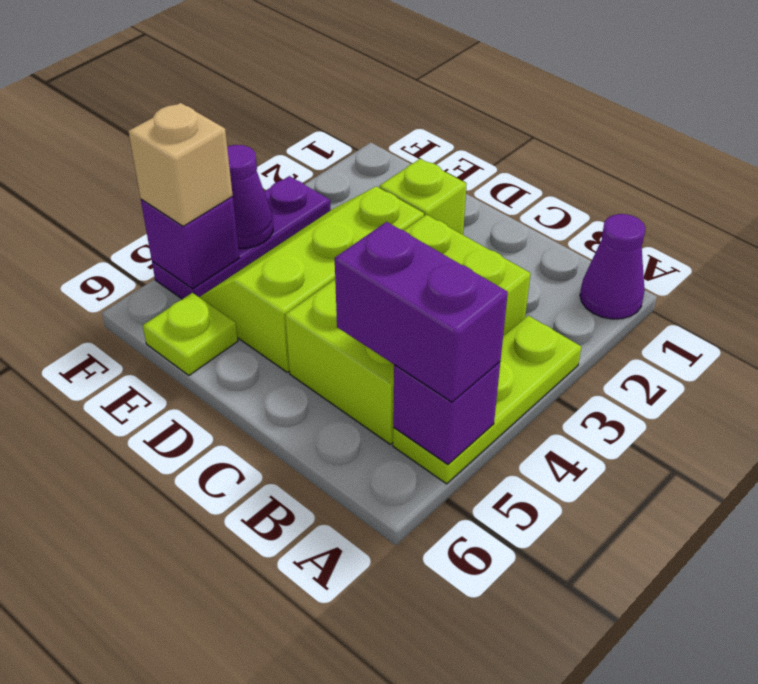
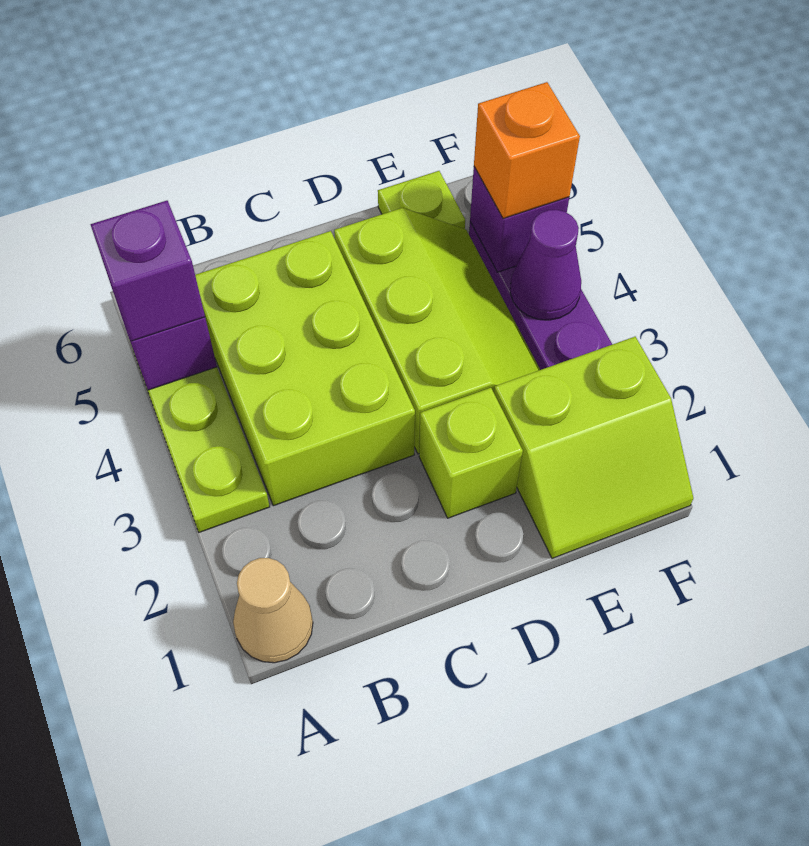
purple 1x1 cone [580,214,645,319] -> tan 1x1 cone [233,558,313,663]
purple 1x2 brick [335,222,508,402] -> purple 1x1 brick [91,201,205,341]
none -> lime 2x2 slope [494,337,693,558]
tan 1x1 brick [128,103,233,226] -> orange 1x1 brick [474,82,580,219]

